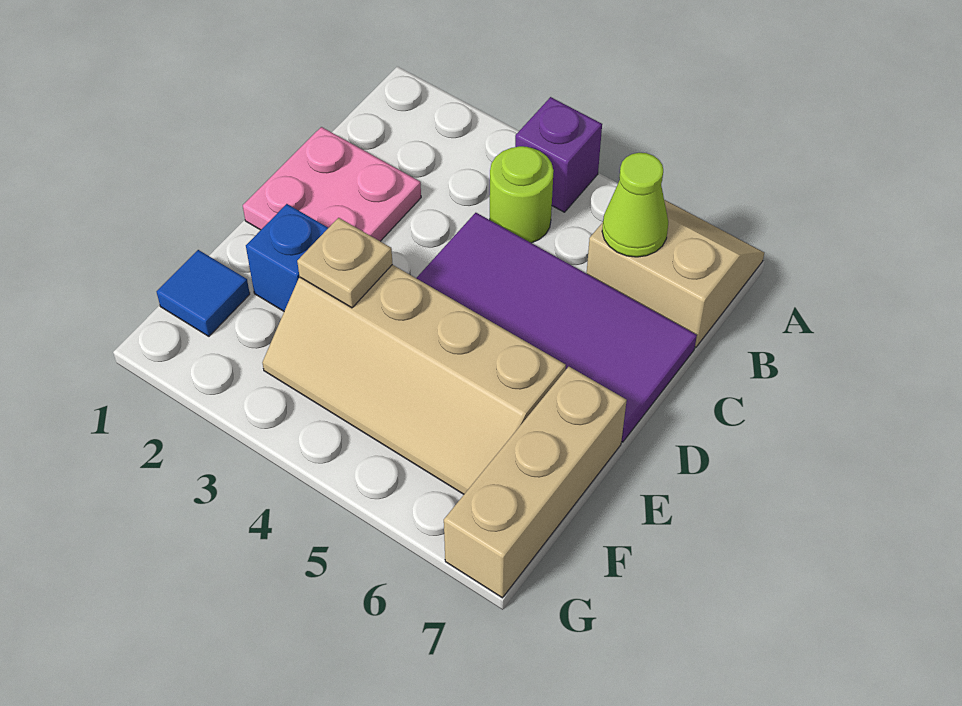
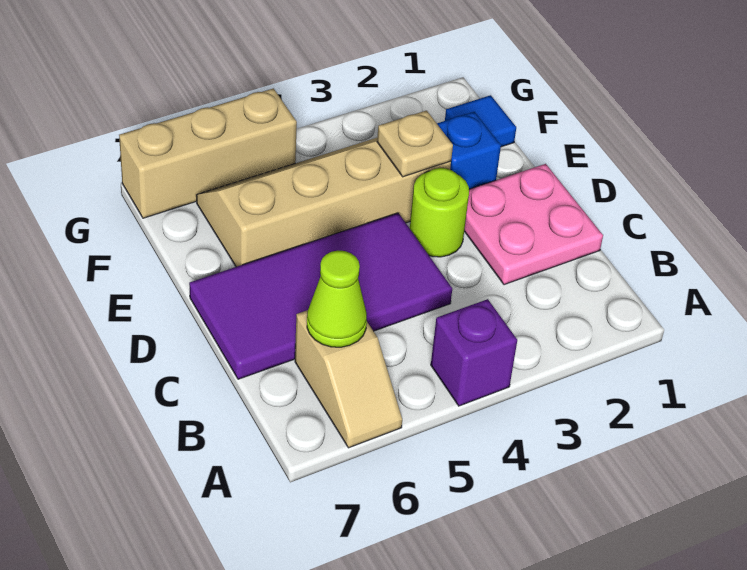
tan 2x2 slope [587,200,764,347] -> tan 1x2 slope [295,310,402,448]
lime 1x1 round brick [490,146,554,243] -> lime 1x1 round brick moved to [410,168,469,257]
tan 1x3 brick [444,367,627,598] -> tan 1x3 brick turned to [119,88,297,218]

